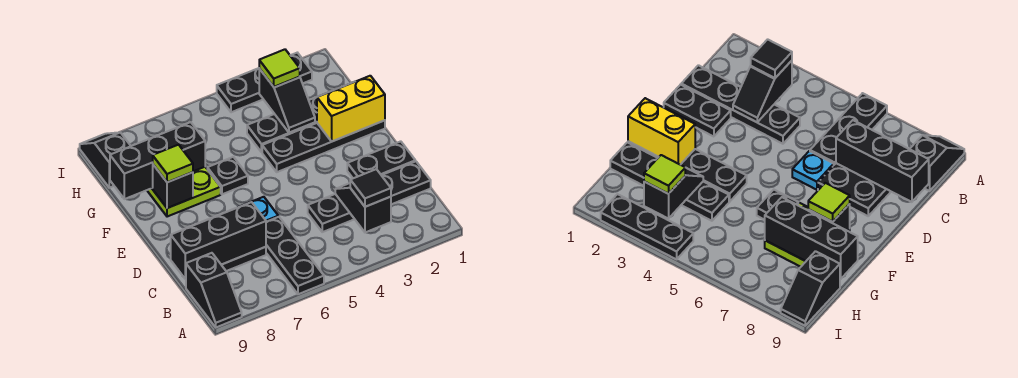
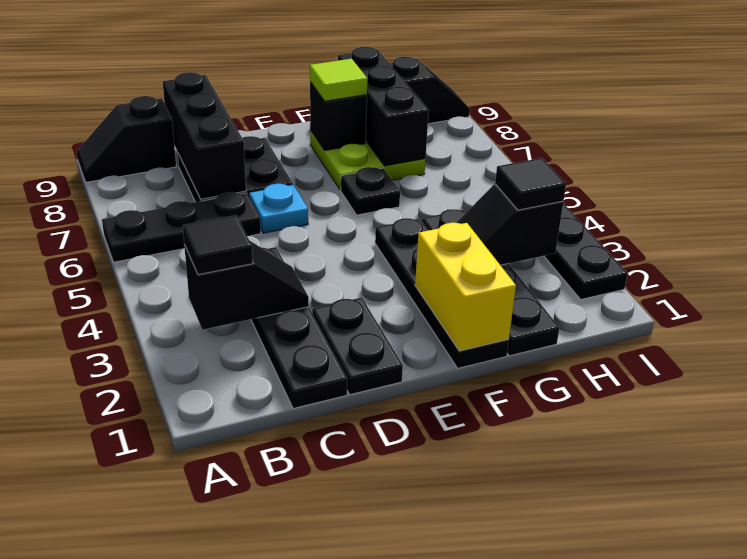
lime 1x1 tile [259,49,300,87] -> black 1x1 tile [495,158,566,210]

